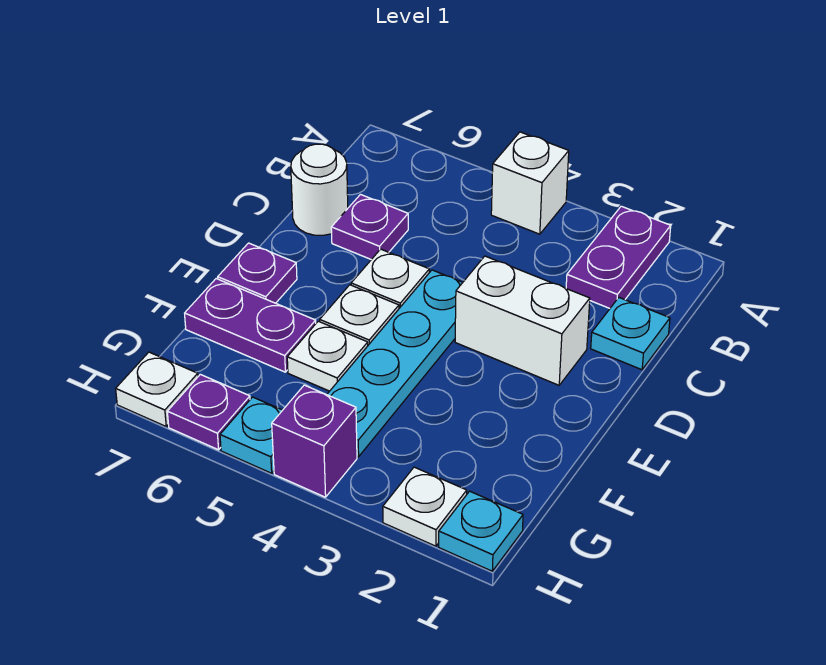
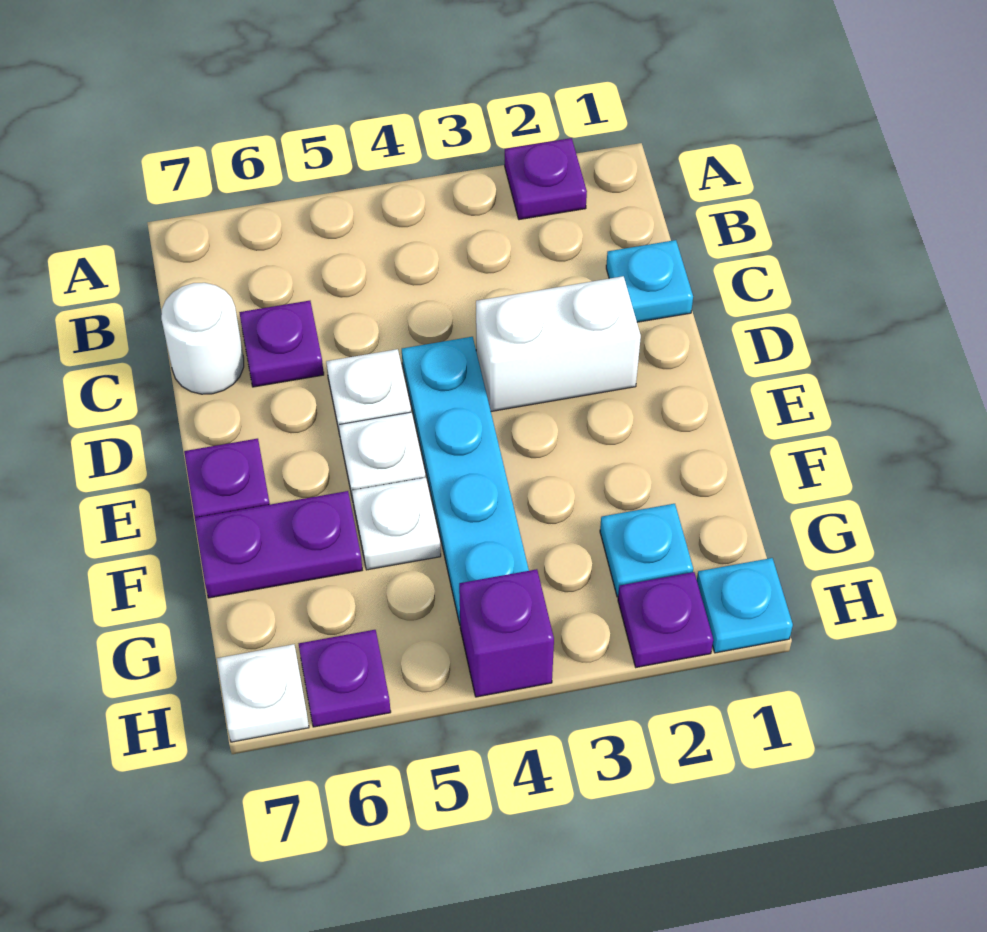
purple 1x2 plate [566,206,671,308] -> purple 1x1 plate [505,138,587,220]
white 1x1 brick [491,132,569,234] -> none
white 1x1 plate [383,467,467,546] -> purple 1x1 plate [618,572,713,667]
cyan 1x1 plate [220,397,282,473] -> cyan 1x1 plate moved to [600,504,693,597]

